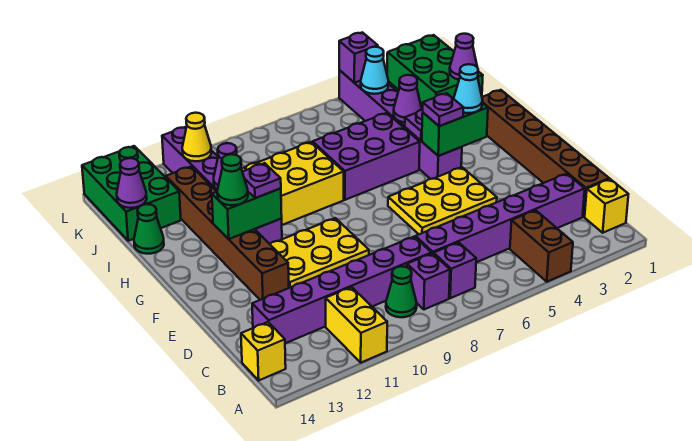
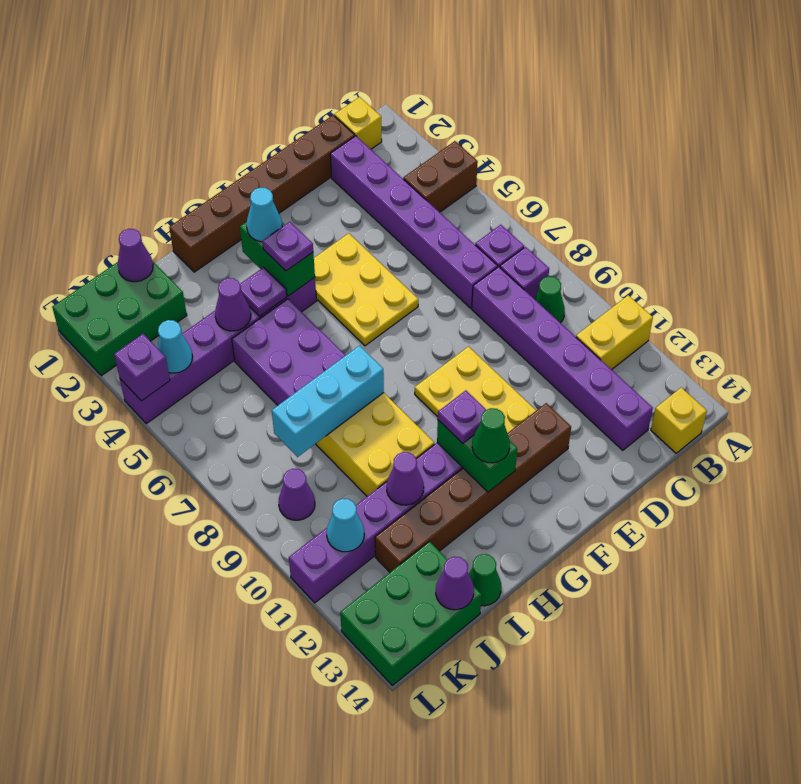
none -> cyan 1x3 brick [272,346,384,457]
none -> purple 1x1 cone [278,469,315,520]
yellow 1x1 cone [182,113,211,161] -> cyan 1x1 cone [327,499,364,552]

